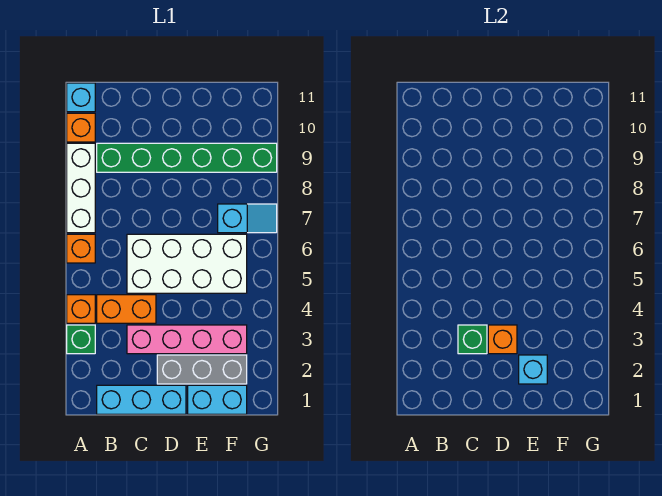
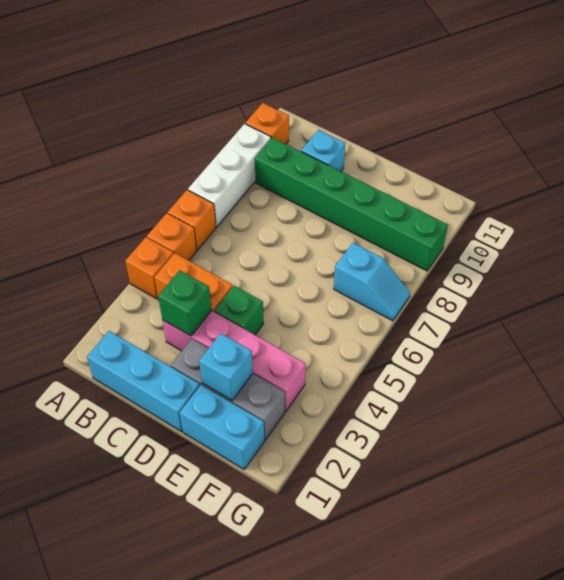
green 1x1 brick [67,325,95,354] -> green 1x1 brick moved to [214,286,264,335]
cyan 1x1 brick [67,83,95,112] -> cyan 1x1 brick moved to [301,130,345,171]
white 2x4 brick [127,234,247,293] -> none
orange 1x1 brick [488,325,517,354] -> orange 1x1 brick moved to [147,213,197,261]

